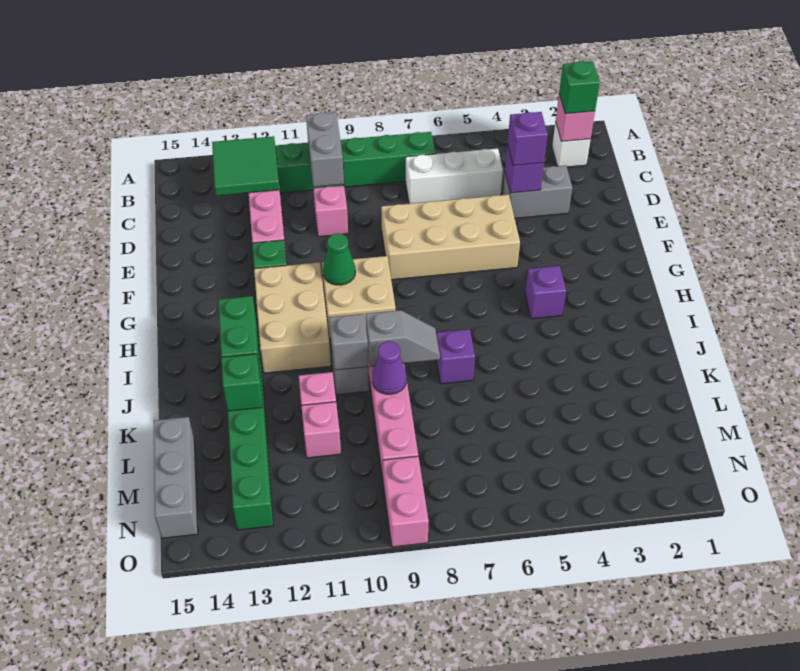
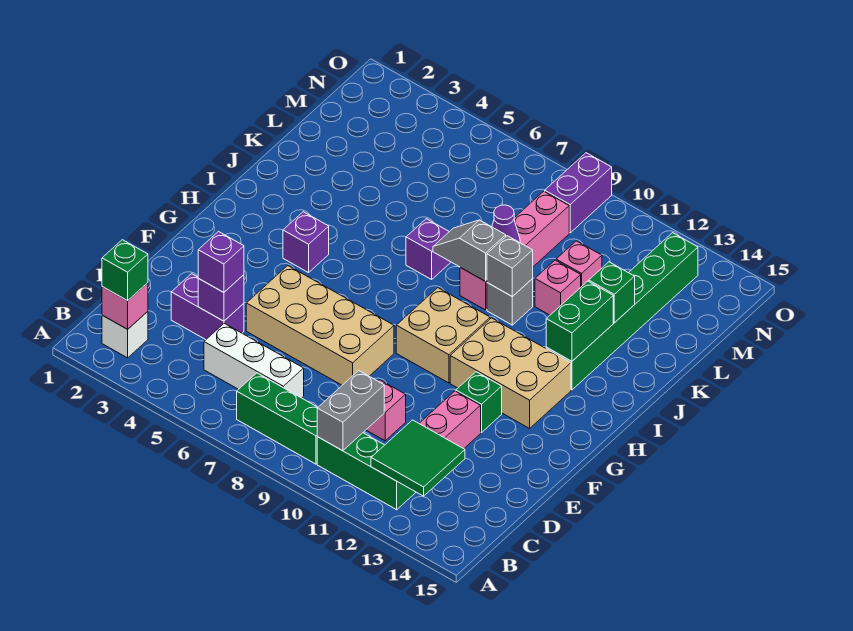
grey 1x2 brick [503,166,572,218] -> purple 1x2 brick [171,274,244,340]
green 1x1 cone [323,233,356,285] -> none
tan 2x3 brick [254,262,331,373] -> tan 2x3 brick turned to [450,318,571,428]
grey 1x3 brick [154,417,198,538] -> none
pink 1x2 brick [383,456,429,547] -> purple 1x2 brick [545,153,612,233]

